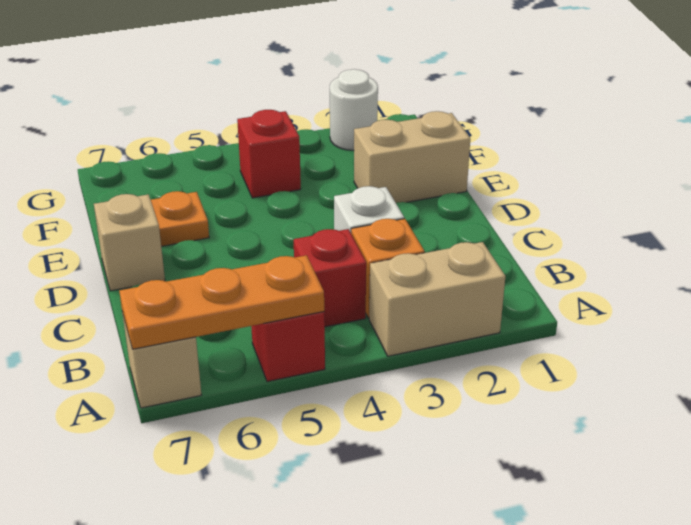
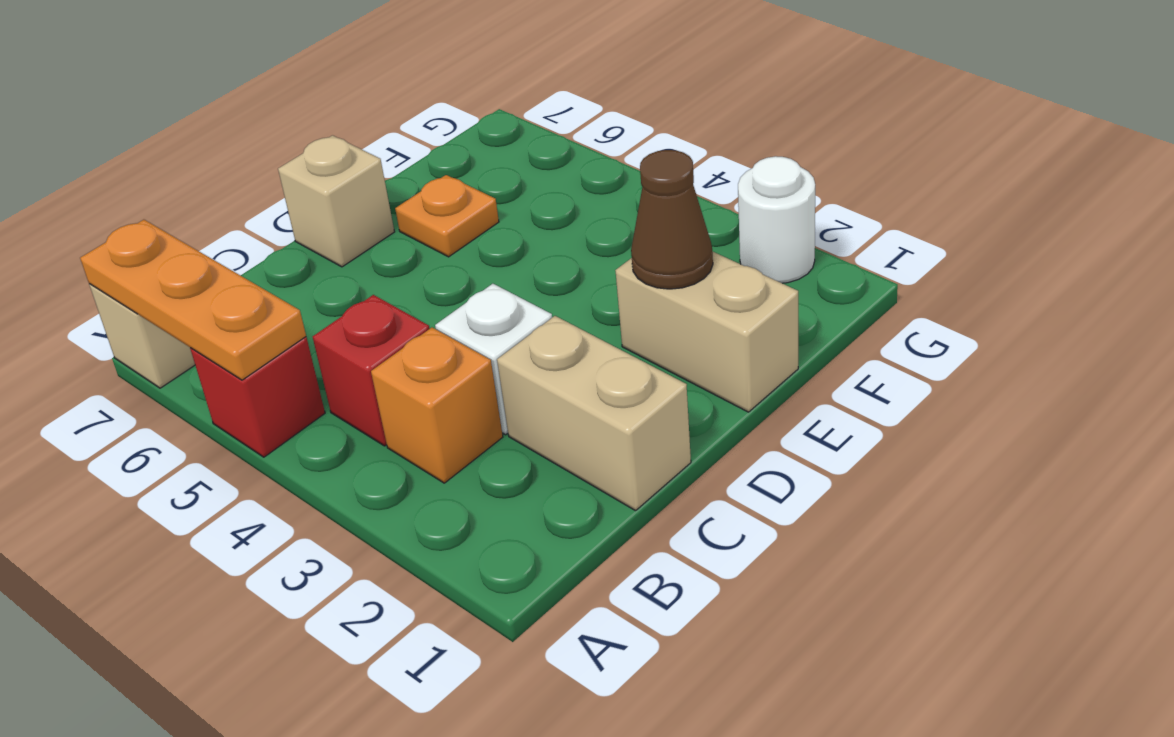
tan 1x2 brick [369,242,506,356] -> tan 1x2 brick moved to [497,316,691,511]
none -> brown 1x1 cone [631,150,713,289]
red 1x1 brick [237,110,301,198] -> none

